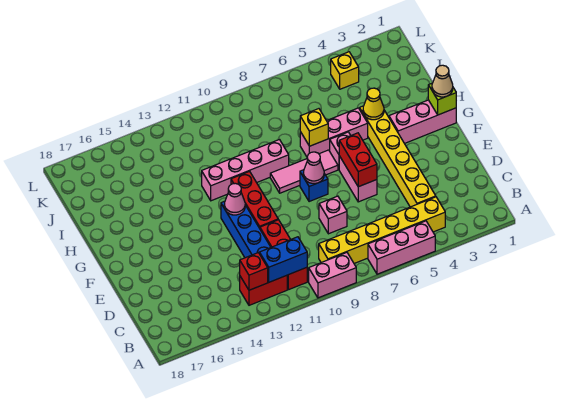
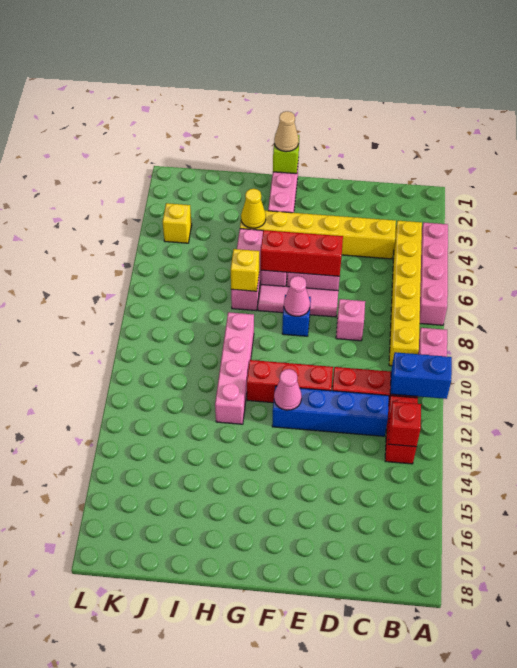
pink 1x3 brick [368,221,435,274] -> pink 1x4 brick [420,222,448,325]
blue 1x2 brick [259,237,307,282] -> blue 1x2 brick turned to [390,352,452,399]
red 1x2 brick [339,133,377,187] -> red 1x3 brick [261,230,343,276]
pink 1x3 tile [270,150,338,193] -> pink 1x3 tile turned to [258,285,338,317]

